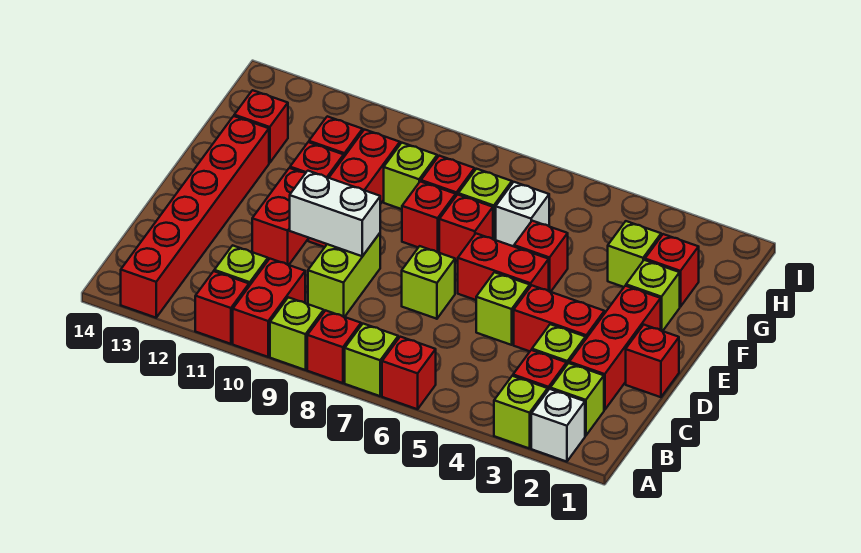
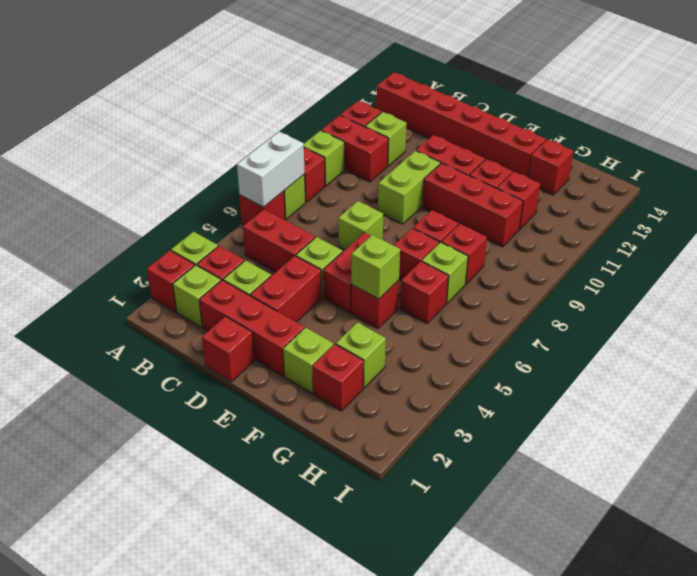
white 1x1 brick [531,389,585,462] -> red 1x1 brick [147,250,195,312]
none -> red 1x2 brick [243,209,315,272]
lime 1x2 brick [308,233,380,317] -> lime 1x2 brick turned to [378,151,440,224]
white 1x2 brick [290,171,380,256] -> white 1x2 brick moved to [237,132,305,207]
white 1x1 brick [496,182,549,246] -> red 1x1 brick [400,261,448,323]
lime 1x1 brick [384,143,437,209] -> lime 1x1 brick moved to [351,235,400,299]

